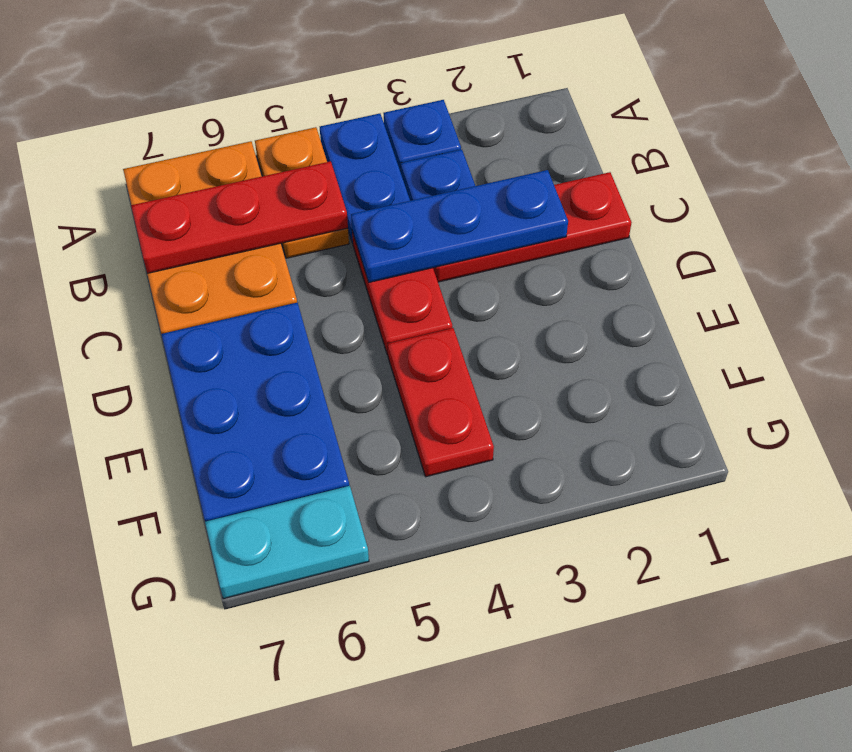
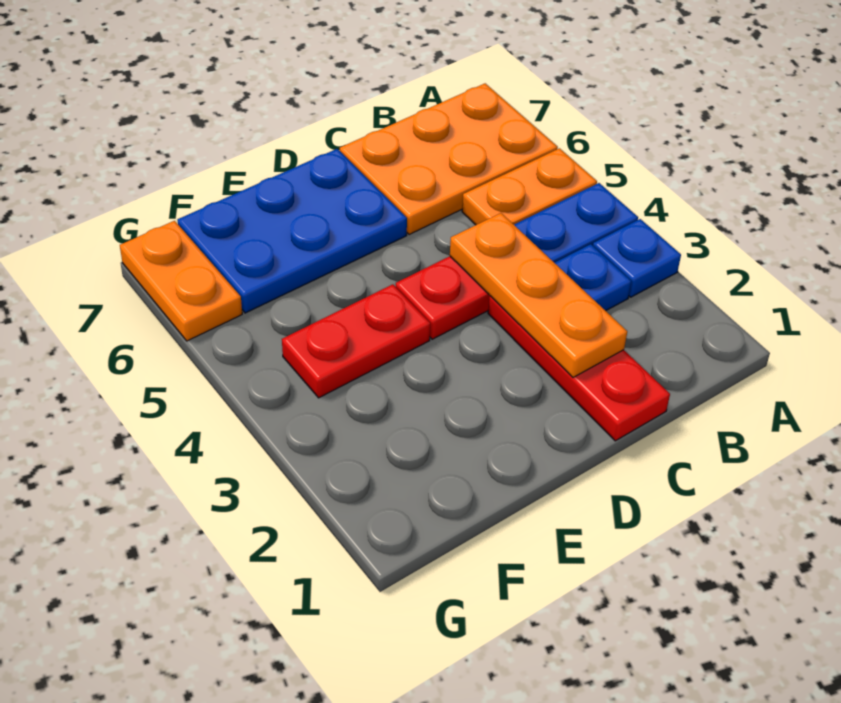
red 1x3 plate [131,161,348,273] -> none
blue 1x3 plate [351,170,568,282] -> orange 1x3 plate [450,213,627,377]
cyan 1x2 plate [205,486,369,599] -> orange 1x2 plate [120,221,242,341]

